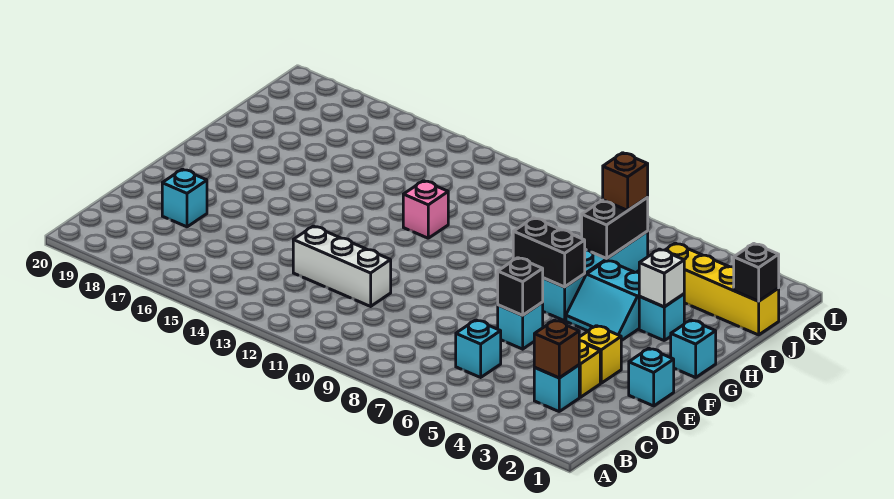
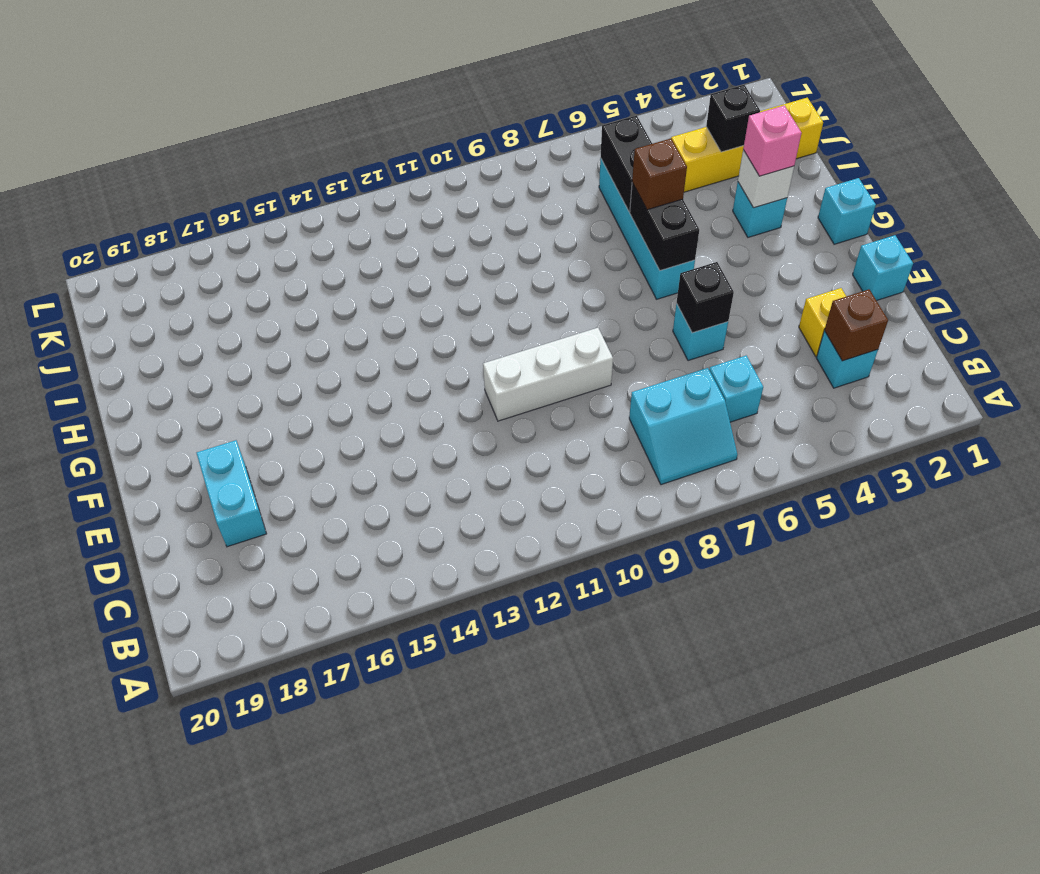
white 1x3 brick [293,226,391,306] -> white 1x3 brick moved to [483,328,613,421]
cyan 1x1 brick [162,169,207,227] -> cyan 1x2 brick [197,440,266,547]
yellow 1x1 brick [579,326,621,383] -> none
cyan 2x2 slope [566,260,640,341] -> cyan 2x2 slope moved to [629,368,738,485]
black 1x2 brick [513,218,585,287] -> black 1x2 brick turned to [630,183,699,271]
pink 1x1 brick [403,181,448,238] -> pink 1x1 brick moved to [743,105,801,176]
black 1x1 brick [734,244,779,301] -> black 1x1 brick moved to [706,85,760,152]
brown 1x1 brick [603,153,648,210] -> brown 1x1 brick moved to [632,138,687,210]

